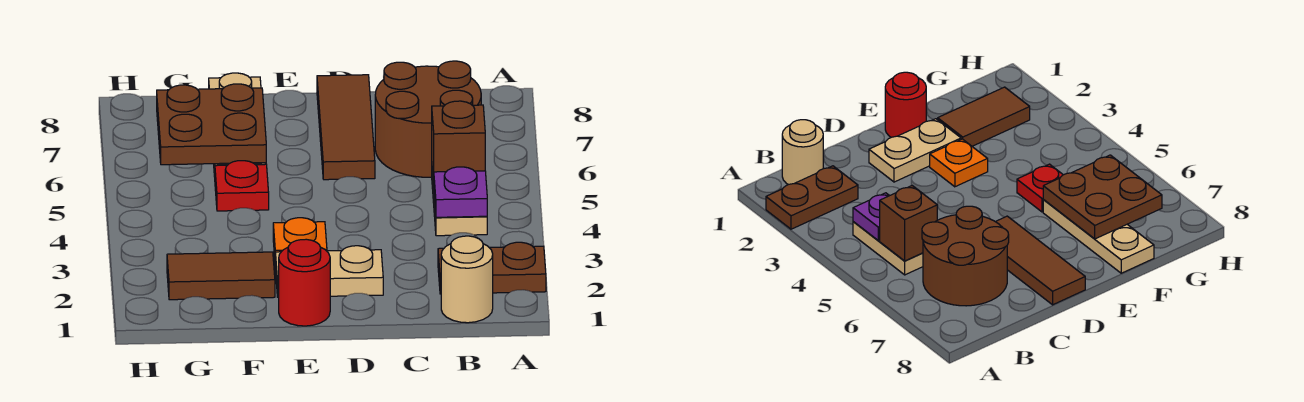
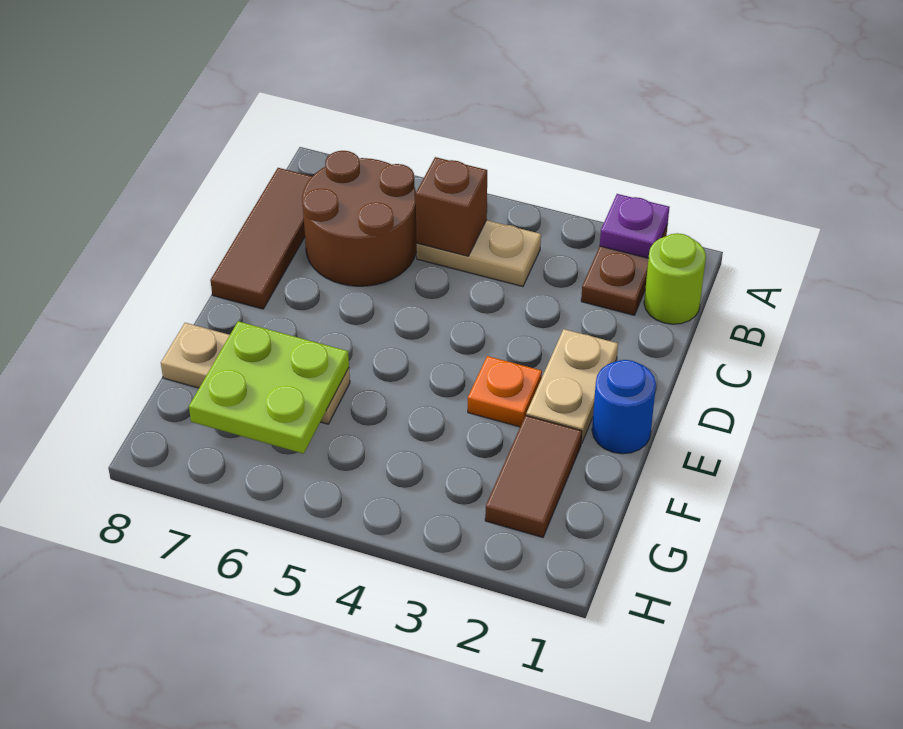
tan 1x1 round brick [441,236,493,323] -> lime 1x1 round brick [644,233,706,324]
purple 1x1 plate [434,167,487,217] -> purple 1x1 plate moved to [600,194,669,258]
brown 1x3 tile [317,75,375,180] -> brown 1x3 tile turned to [210,168,312,309]
red 1x1 round brick [279,239,330,326] -> blue 1x1 round brick [592,360,656,454]
red 1x1 plate [215,161,269,211] -> none
brown 2x2 plate [157,84,266,165] -> lime 2x2 plate [189,321,349,454]

